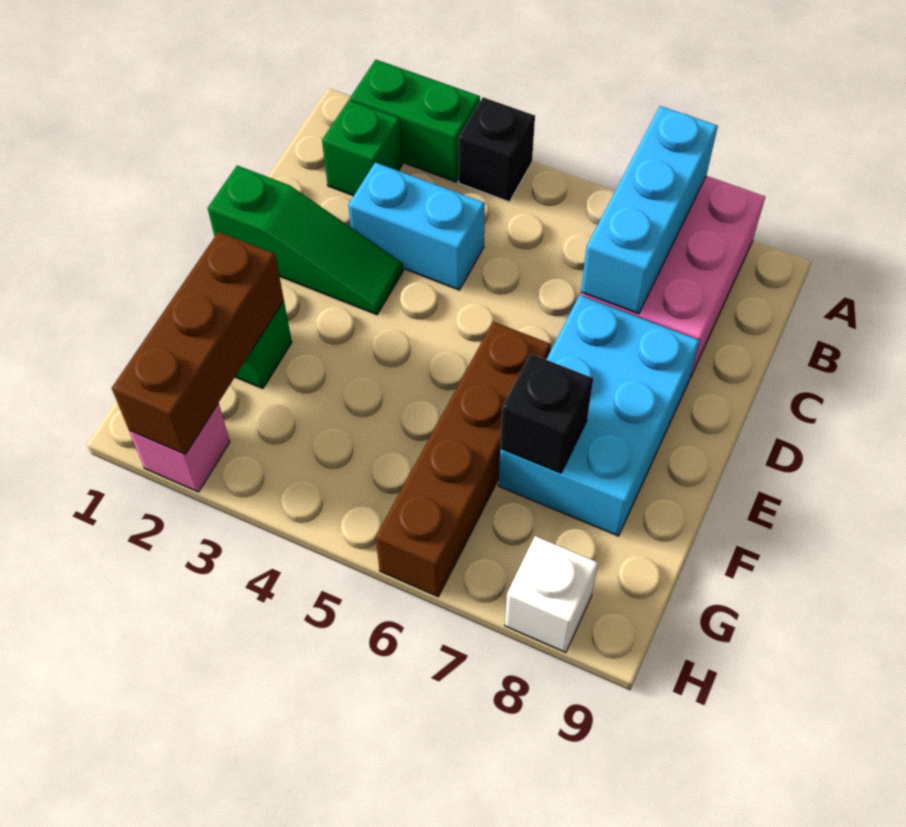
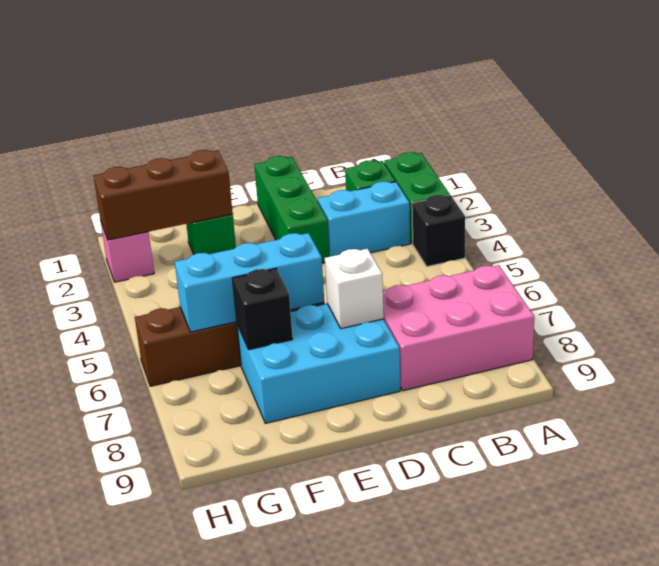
cyan 1x3 brick [581,106,718,314] -> cyan 1x3 brick moved to [175,233,324,332]
cyan 1x2 brick [348,162,485,290] -> cyan 1x2 brick turned to [318,181,410,257]
green 1x3 slope [208,166,403,315] -> green 1x3 brick [254,156,330,263]
white 1x1 brick [505,536,598,652] -> white 1x1 brick moved to [325,249,384,329]

